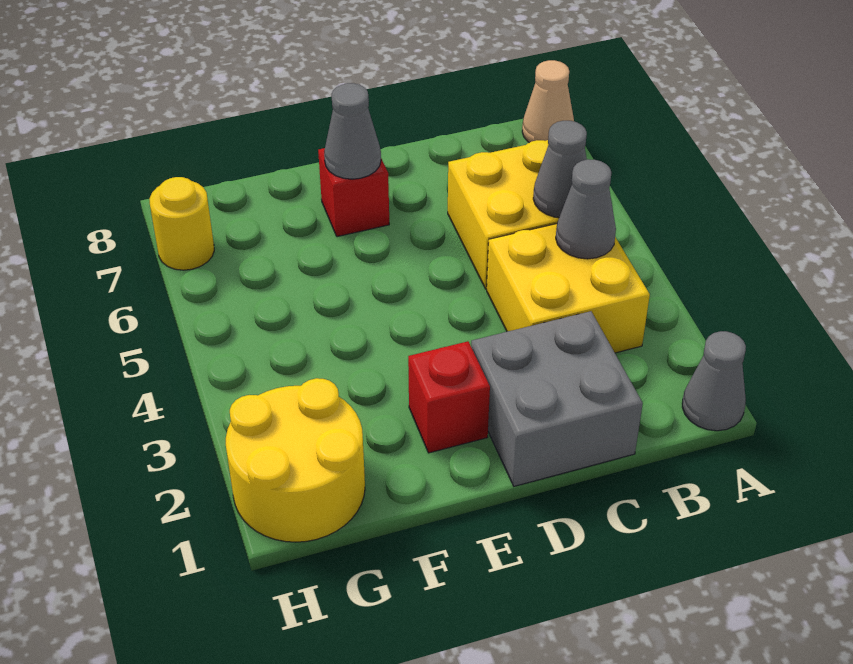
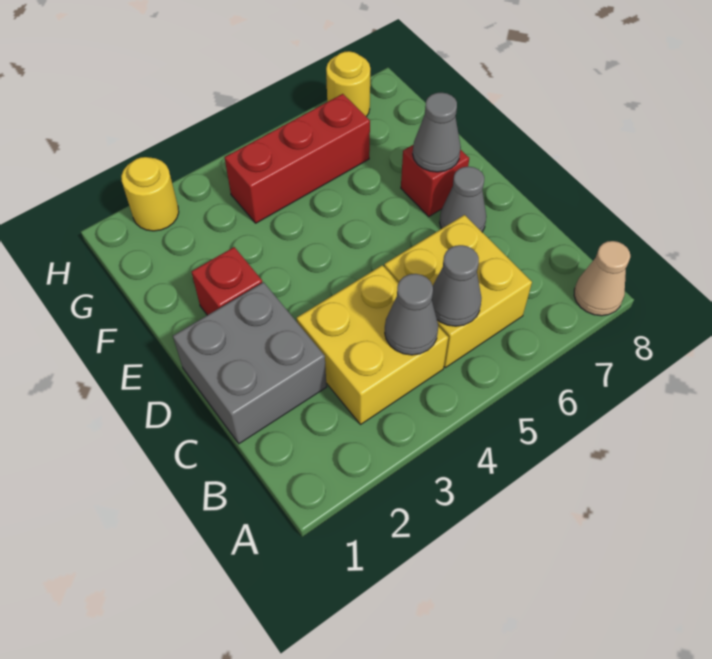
grey 1x1 cone [682,331,746,431] -> grey 1x1 cone moved to [440,167,486,232]
yellow 2x2 round brick [226,378,365,542] -> yellow 1x1 round brick [121,157,179,231]
none -> red 1x3 brick [224,94,370,223]

